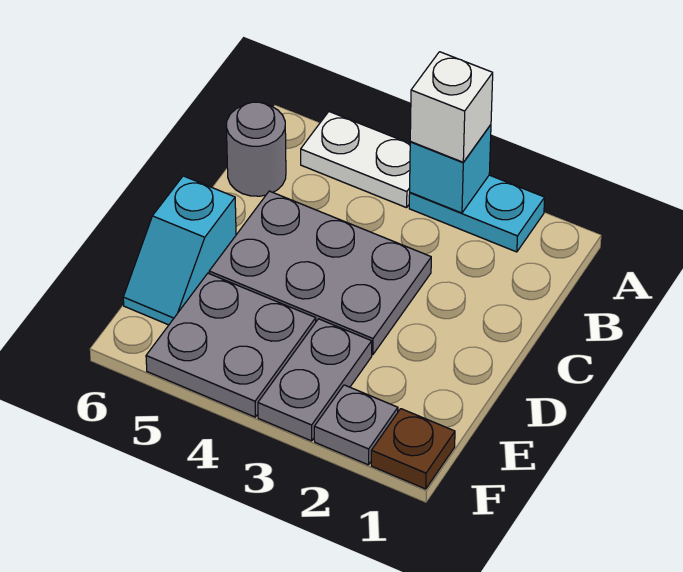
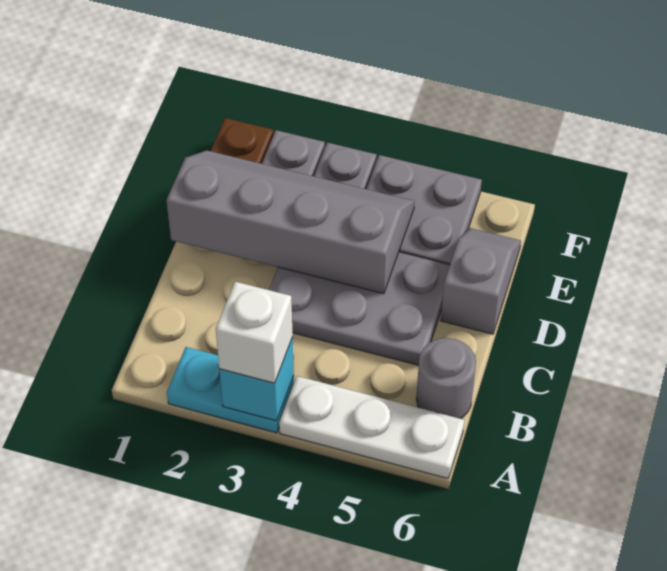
white 1x2 plate [301,112,410,208] -> white 1x3 plate [279,376,464,479]
none -> grey 2x4 slope [166,150,415,294]
cyan 1x2 slope [123,176,236,325] -> grey 1x2 slope [441,228,521,334]

